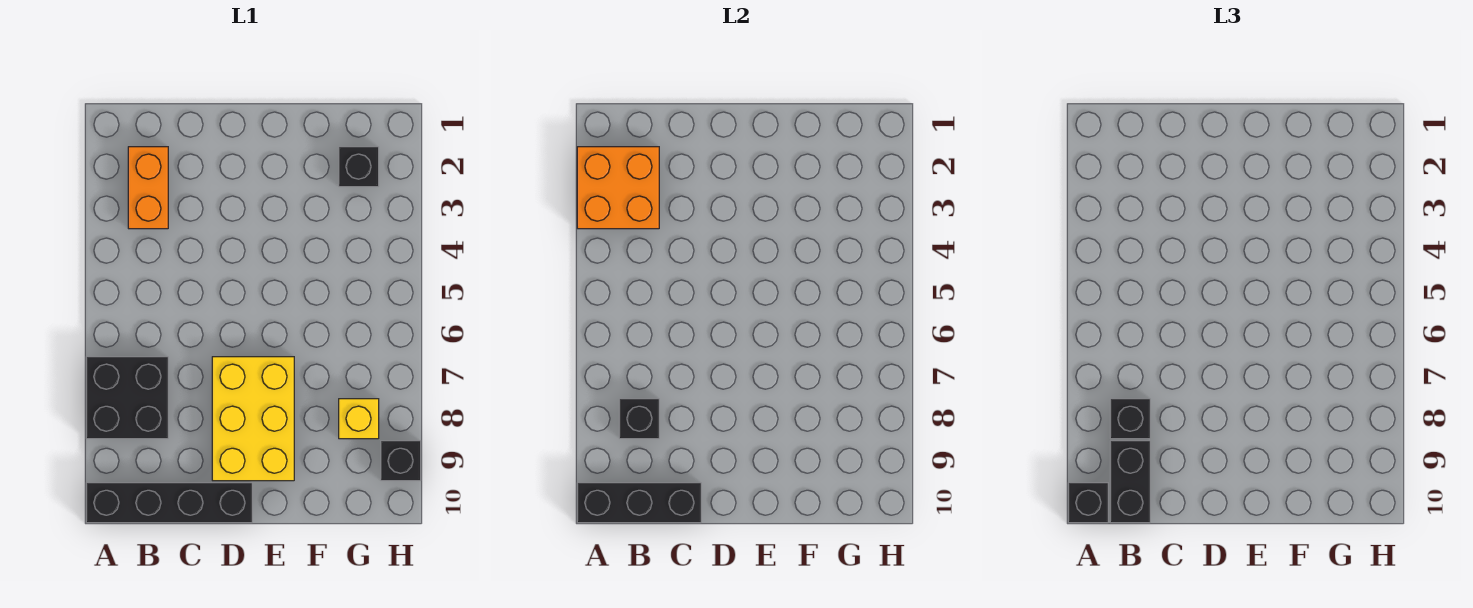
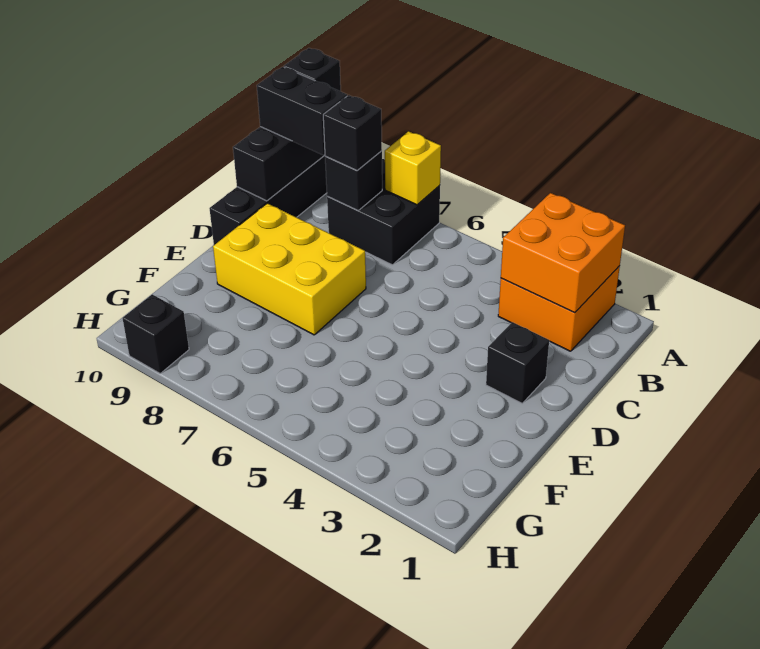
orange 1x2 brick [128,147,168,229] -> orange 2x2 brick [498,266,620,351]
black 1x1 brick [339,147,379,187] -> black 1x1 brick moved to [486,322,549,403]
yellow 1x1 brick [339,399,379,439] -> yellow 1x1 brick moved to [385,131,441,205]

